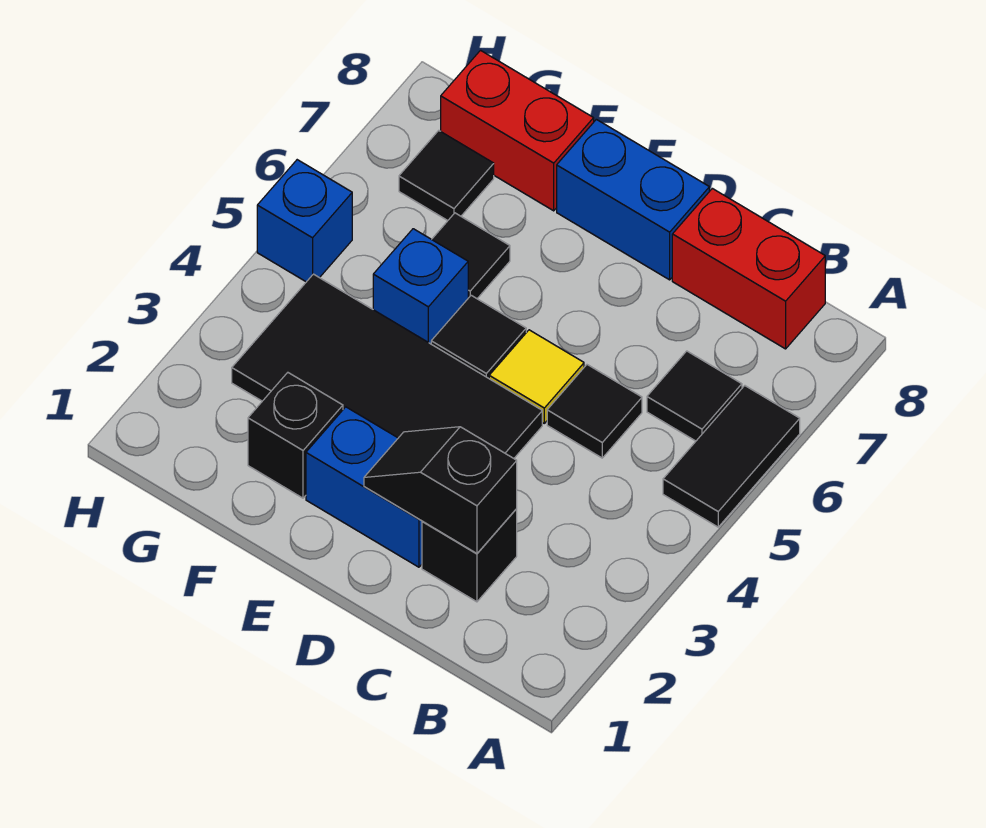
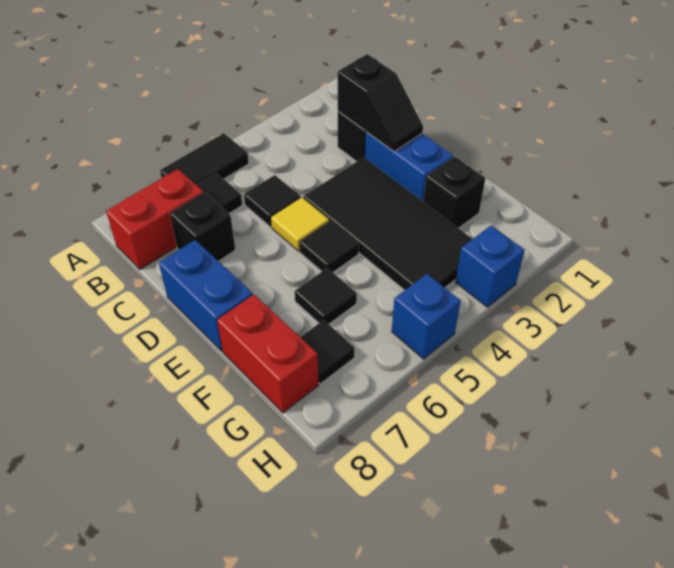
red 1x2 brick [672,188,825,349] -> red 1x2 brick turned to [106,169,203,269]
none -> black 1x1 brick [170,192,235,261]
blue 1x1 brick [373,229,468,344] -> blue 1x1 brick moved to [455,226,525,307]

